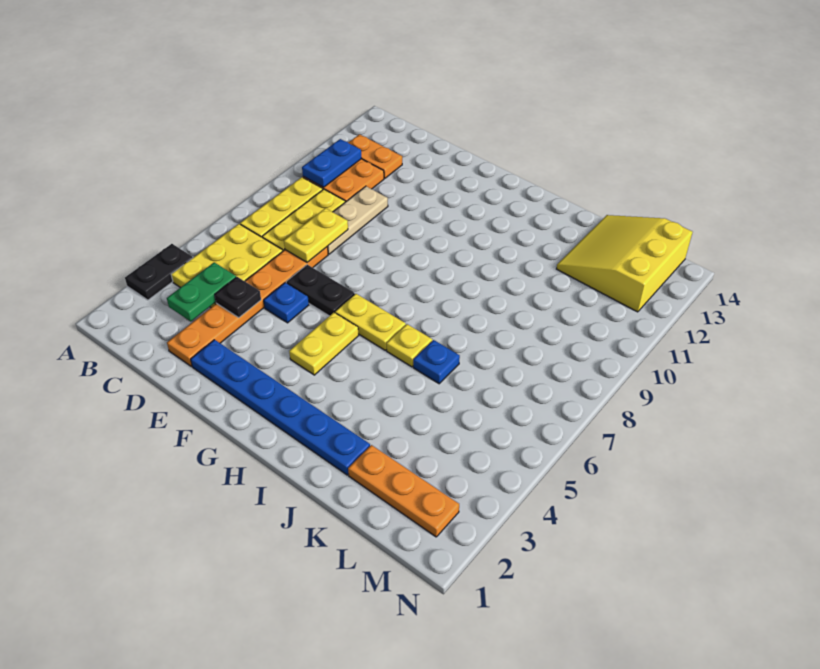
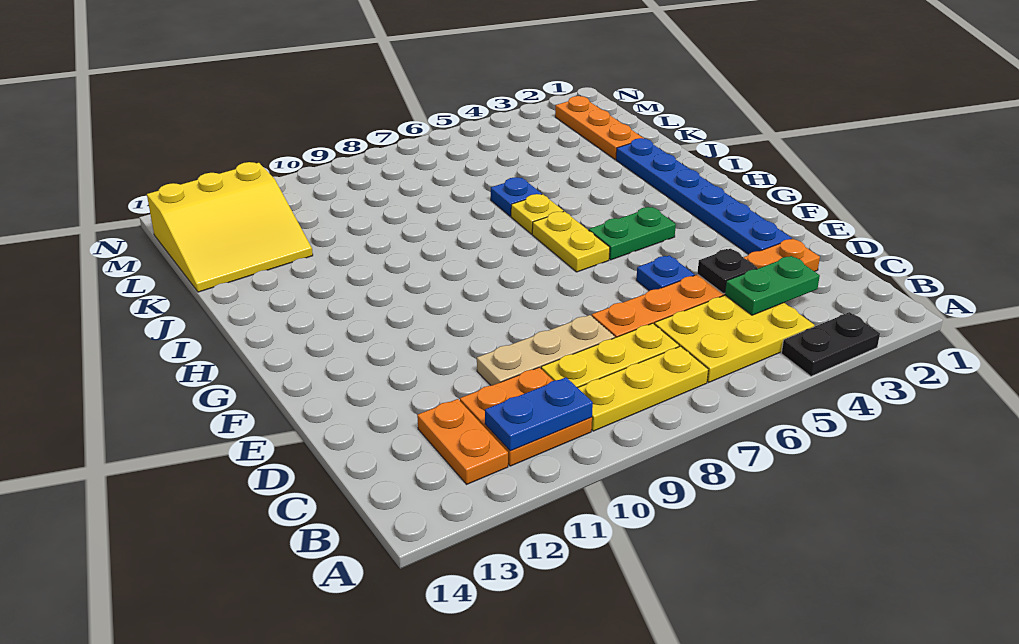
yellow 1x2 plate [284,208,348,262] -> none
black 1x2 plate [286,265,355,316] -> none
yellow 1x2 plate [289,313,359,375] -> green 1x2 plate [589,207,676,260]

